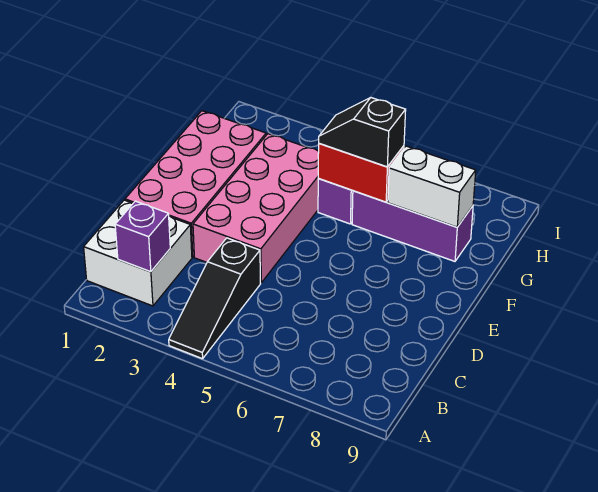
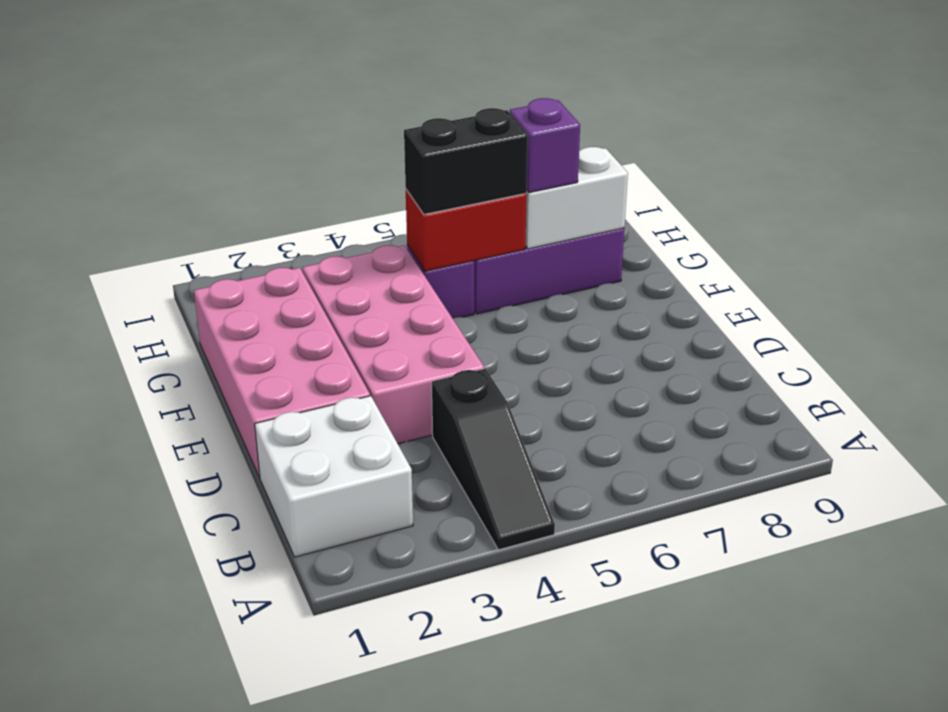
purple 1x1 brick [115,201,170,272] -> purple 1x1 brick moved to [510,98,580,193]
black 1x2 slope [319,98,406,167] -> black 1x2 brick [404,108,528,214]

